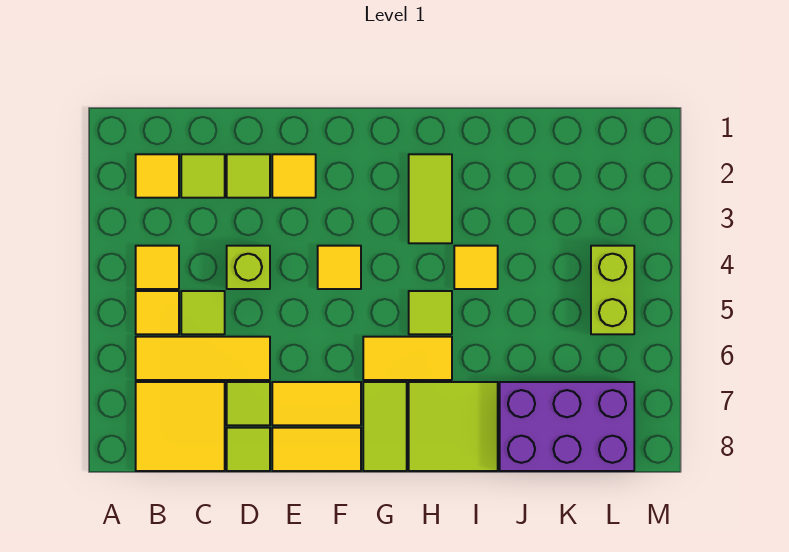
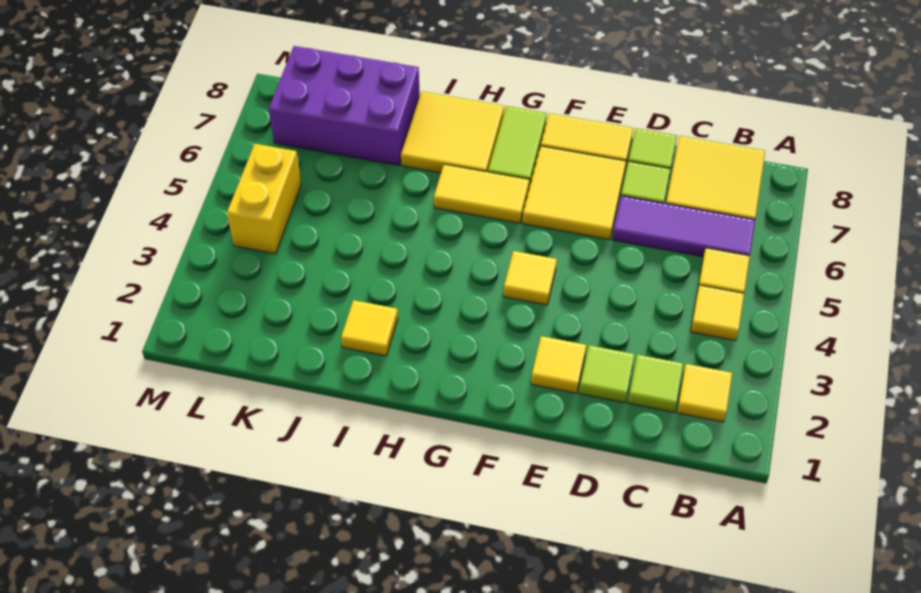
yellow 1x3 tile [136,337,270,380] -> purple 1x3 tile [612,196,755,257]
lime 1x1 tile [181,291,225,334] -> none
lime 1x1 brick [227,246,270,289] -> none
yellow 1x2 tile [272,382,361,425] -> yellow 2x2 tile [522,146,626,240]
lime 1x2 tile [409,154,452,243] -> none
lime 1x1 tile [409,291,452,334] -> none
lime 2x2 tile [409,382,498,471] -> yellow 2x2 tile [401,92,504,173]
yellow 1x1 tile [454,246,498,289] -> yellow 1x1 tile moved to [341,300,398,356]
lime 1x2 brick [591,246,634,334] -> yellow 1x2 brick [227,144,301,254]

